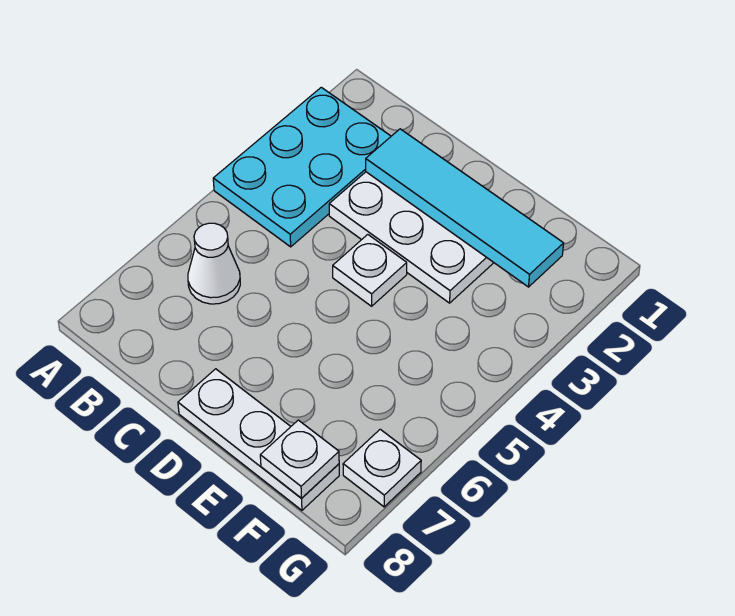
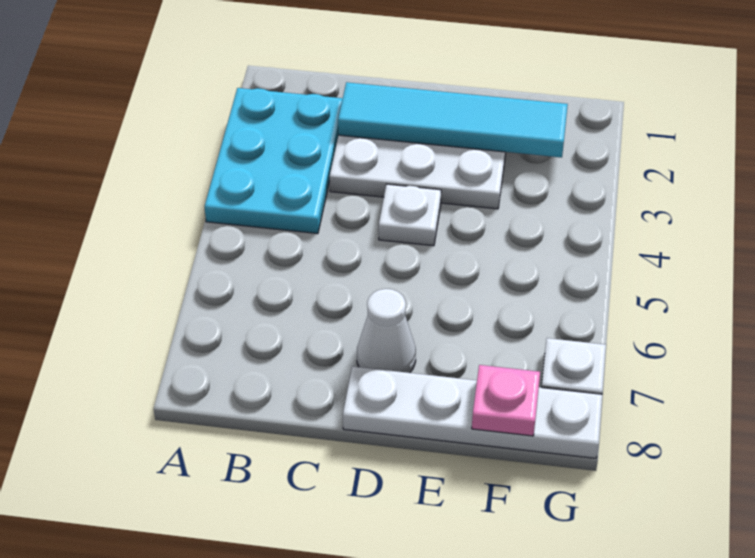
white 1x1 cone [188,223,240,304] -> white 1x1 cone moved to [357,289,416,373]
white 1x3 plate [178,369,339,510] -> white 1x4 plate [343,366,603,458]
white 1x1 plate [260,420,339,498] -> pink 1x1 plate [472,365,540,436]

